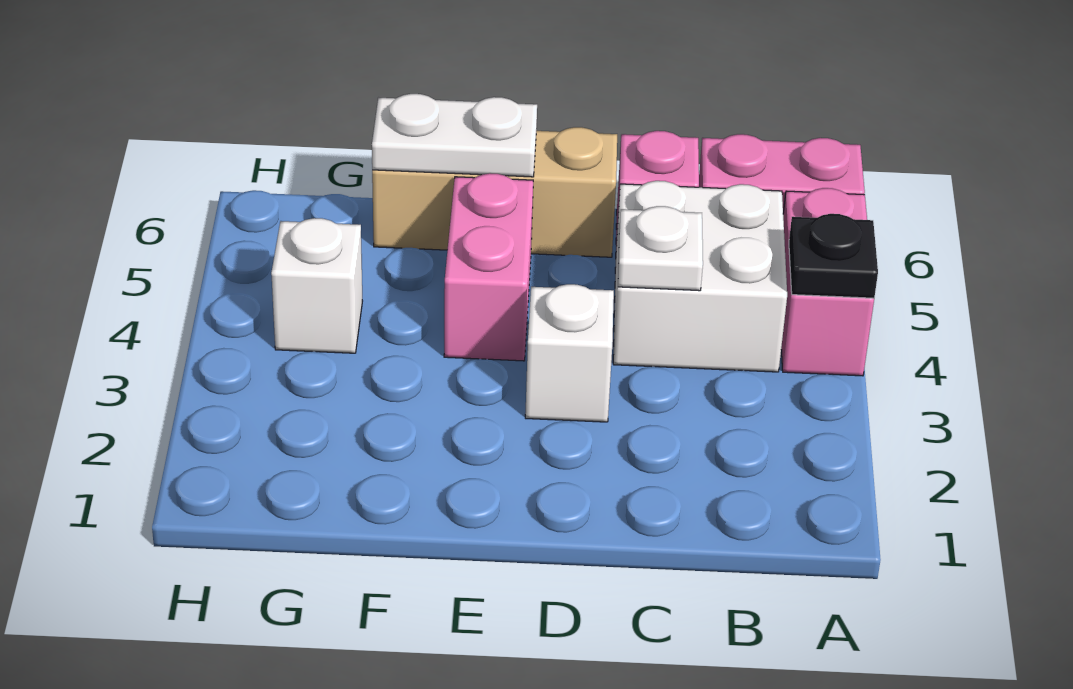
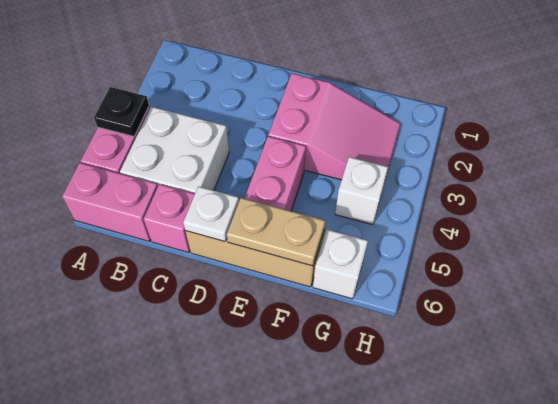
white 1x1 plate [618,206,703,291] -> white 1x1 plate moved to [183,186,239,242]
white 1x1 brick [525,284,614,422] -> white 1x1 brick moved to [313,230,368,299]
none -> pink 2x3 slope [268,73,400,180]
white 1x2 plate [372,94,537,177] -> tan 1x2 plate [227,198,325,266]

